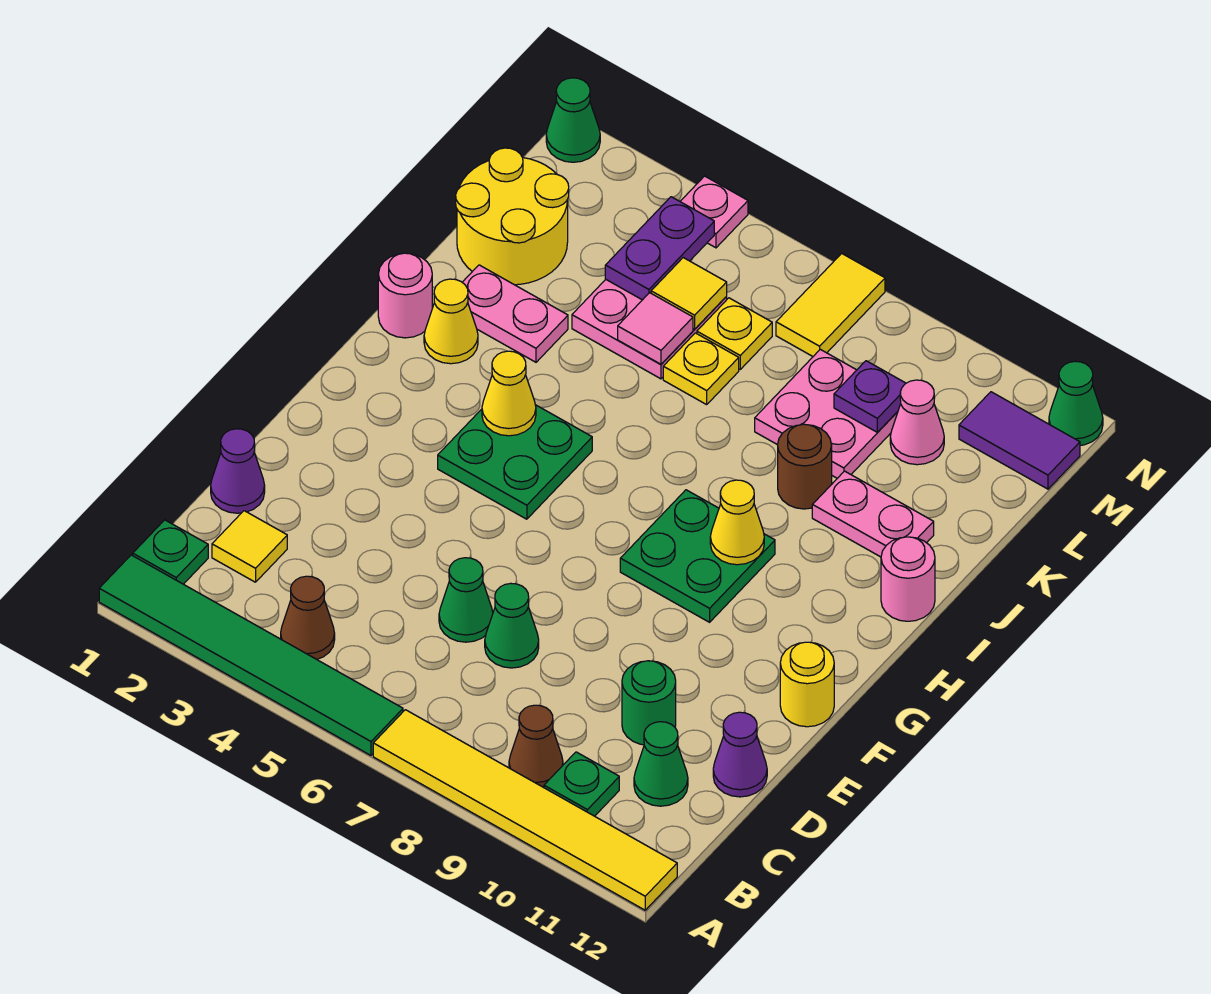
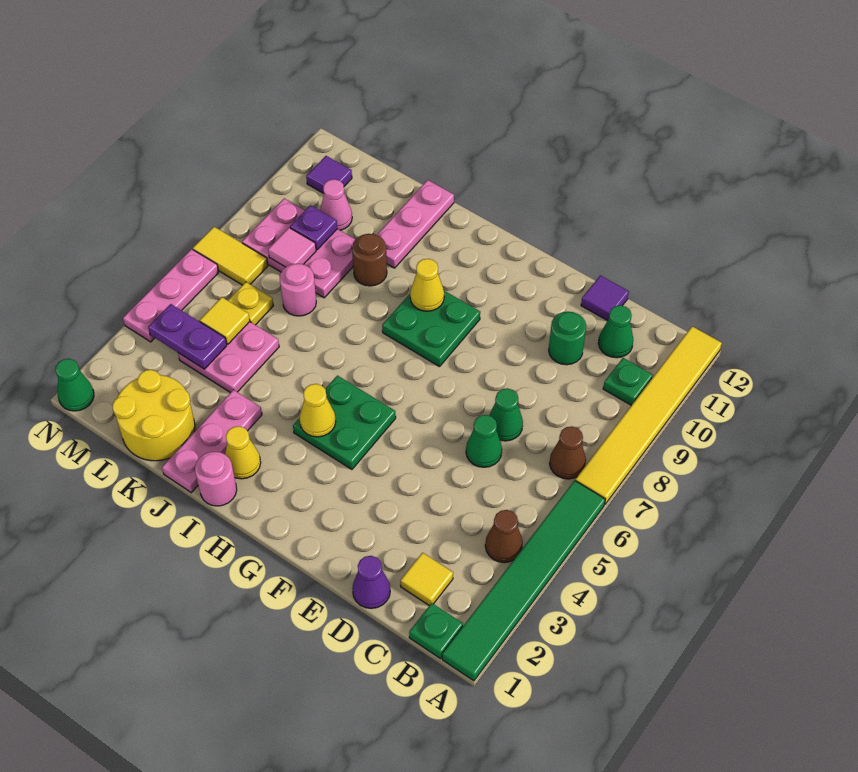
brown 1x1 cone [509,705,563,788] -> brown 1x1 cone moved to [550,426,586,479]
purple 1x1 cone [713,712,767,797] -> purple 1x1 tile [581,276,629,321]
yellow 1x1 round brick [780,642,834,727] -> none
pink 1x1 round brick [881,537,935,621] -> pink 1x1 round brick moved to [280,263,316,316]
pink 1x2 plate [462,265,568,362] -> pink 1x3 plate [162,390,262,493]
pink 1x2 plate [812,471,934,557] -> pink 1x3 plate [377,180,454,268]
pink 1x1 tile [618,293,693,364] -> pink 1x1 tile moved to [268,228,316,267]
yellow 1x1 plate [663,333,739,405] -> none
pink 2x2 plate [755,349,898,478] -> pink 2x3 plate [242,198,355,298]
purple 1x2 tile [959,392,1080,489] -> purple 1x1 tile [306,156,352,193]
pink 1x1 plate [680,176,748,248] -> pink 1x3 plate [123,249,219,342]
green 1x1 cone [1049,361,1103,445] -> none

